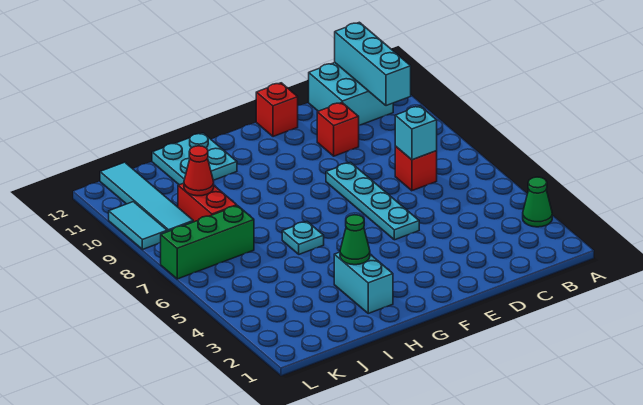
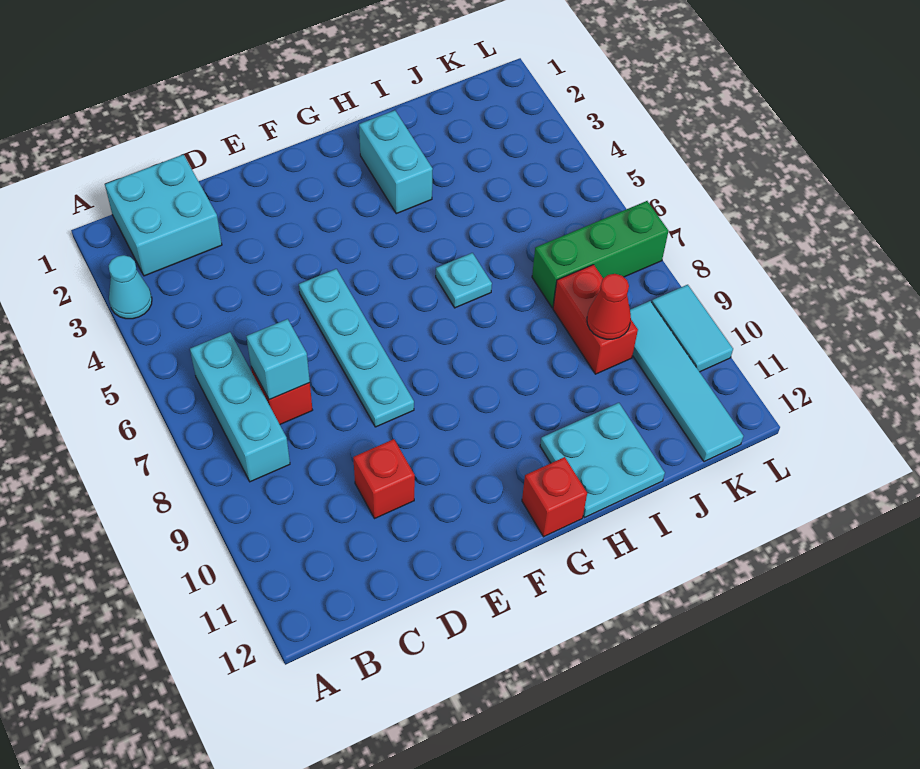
green 1x1 cone [523,177,552,227] -> cyan 1x1 cone [109,255,152,319]
cyan 1x3 brick [335,22,411,106] -> cyan 1x3 brick moved to [190,332,290,482]
cyan 2x2 brick [309,63,393,125] -> cyan 2x2 brick moved to [105,155,222,276]
red 1x1 brick [256,83,298,137] -> red 1x1 brick moved to [522,457,587,537]
green 1x1 cone [340,215,370,265] -> none

